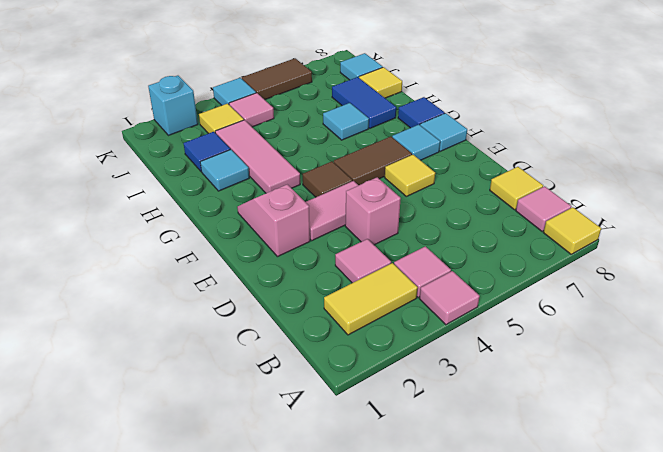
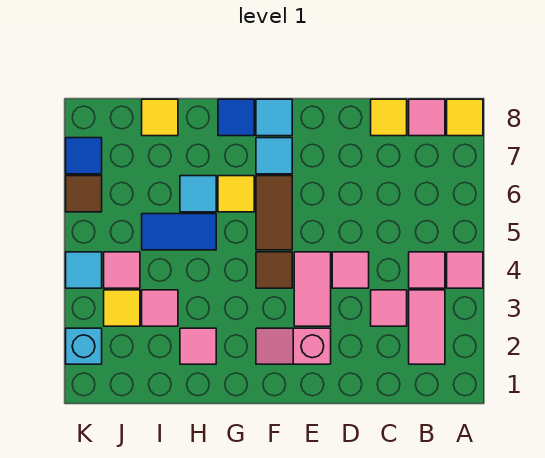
yellow 1x2 tile [324,263,418,335] -> pink 1x2 tile [409,290,445,364]
pink 1x1 brick [345,177,401,245] -> pink 1x1 tile [332,252,369,288]
yellow 1x1 tile [385,155,435,197] -> yellow 1x1 tile moved to [218,176,254,212]
pink 1x3 tile [215,120,300,193] -> pink 1x1 tile [142,290,178,326]
cyan 1x1 tile [200,150,249,191] -> pink 1x1 tile [180,328,216,364]
blue 1x2 tile [332,77,396,128] -> blue 1x2 tile moved to [142,214,216,250]
blue 1x1 tile [183,132,230,172] -> blue 1x1 tile moved to [66,138,102,174]
cyan 1x1 tile [340,53,383,80] -> none
brown 1x2 tile [242,58,312,100] -> brown 1x1 tile [66,176,102,212]

